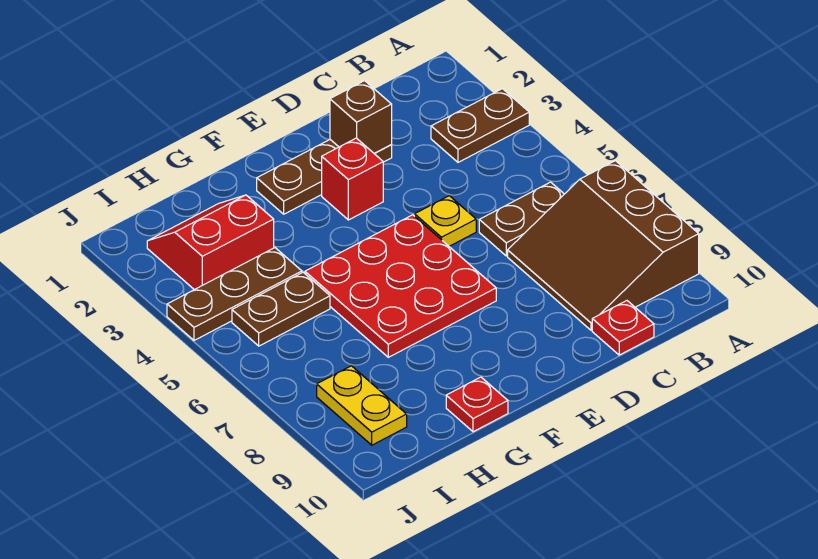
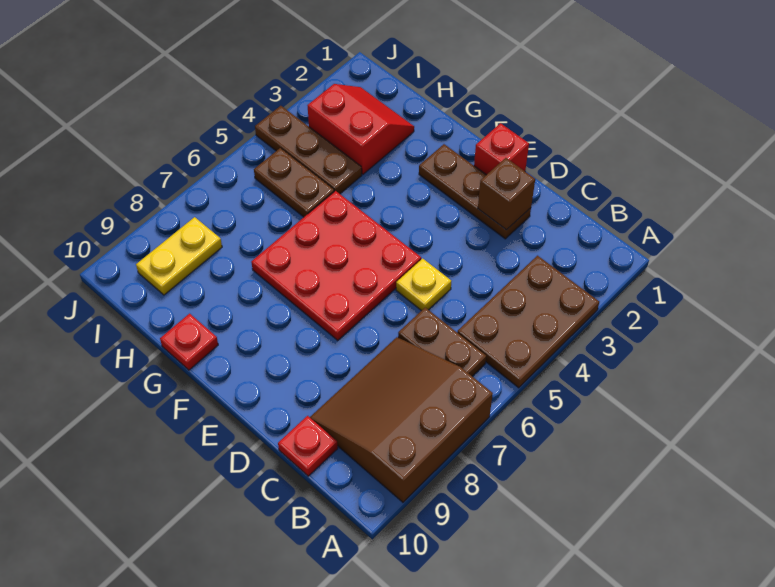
brown 1x2 plate [431,89,529,162] -> brown 2x3 plate [457,256,599,388]
red 1x1 brick [322,138,383,220] -> red 1x1 brick moved to [474,123,529,175]

